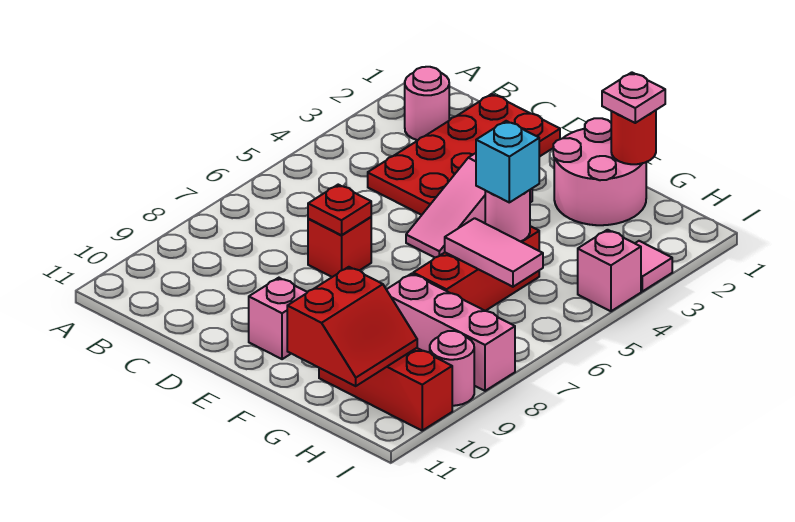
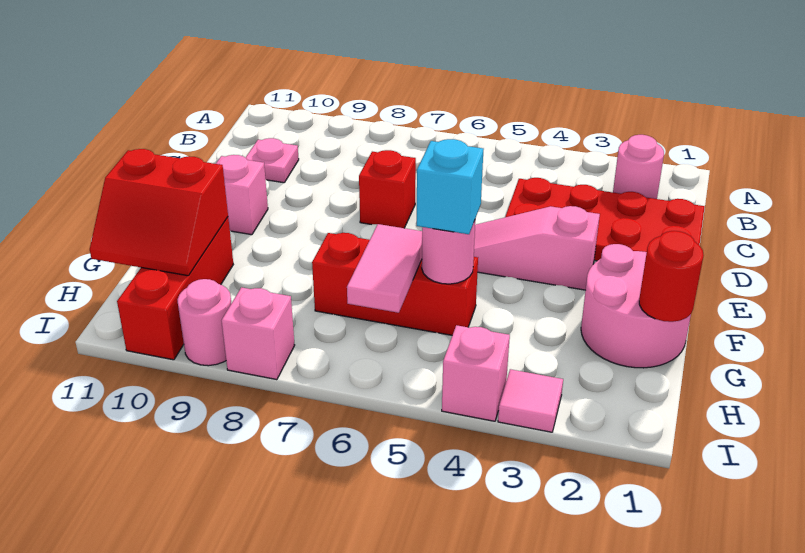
red 1x1 plate [308,185,371,235] -> none
pink 1x1 plate [602,72,665,123] -> pink 1x1 plate moved to [246,138,299,183]
pink 1x3 brick [386,274,515,391] -> pink 1x1 brick [222,287,295,380]

